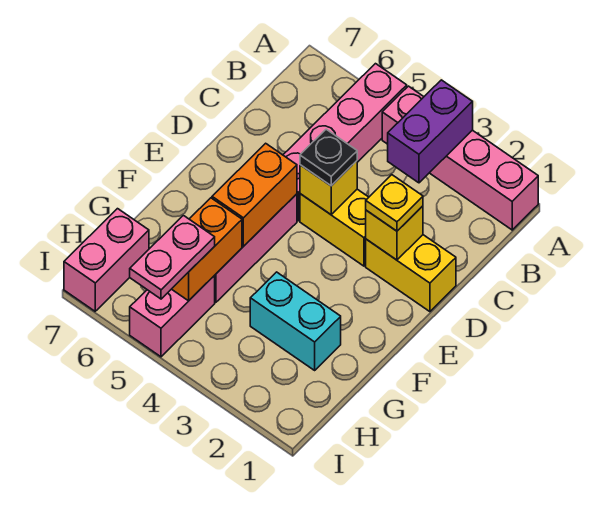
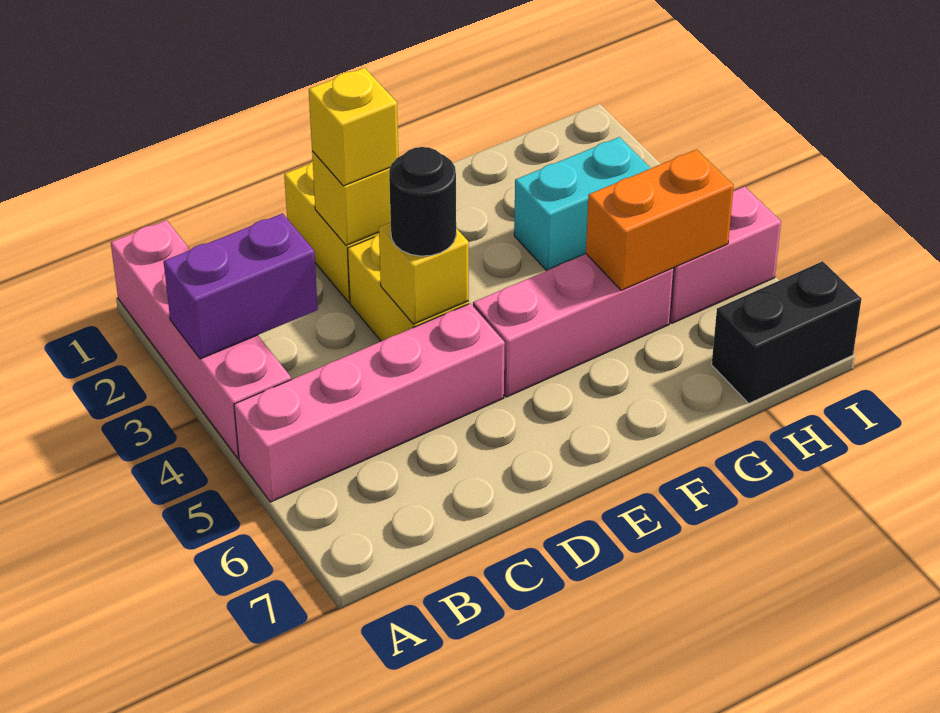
yellow 1x1 plate [366,175,423,231] -> yellow 1x1 brick [309,68,398,186]
black 1x1 plate [300,129,357,186] -> black 1x1 round brick [389,147,456,256]
orange 1x2 brick [212,143,297,246] -> none
cyan 1x2 brick [250,272,341,370] -> cyan 1x2 brick turned to [514,137,651,271]
pink 1x2 plate [130,215,215,299] -> none
pink 1x2 brick [64,209,149,311] -> black 1x2 brick [712,261,861,403]

